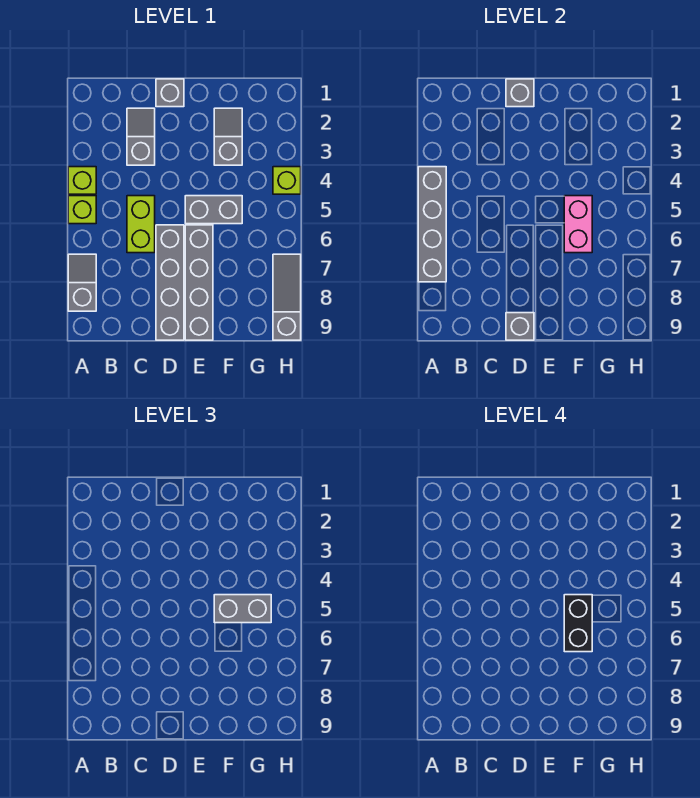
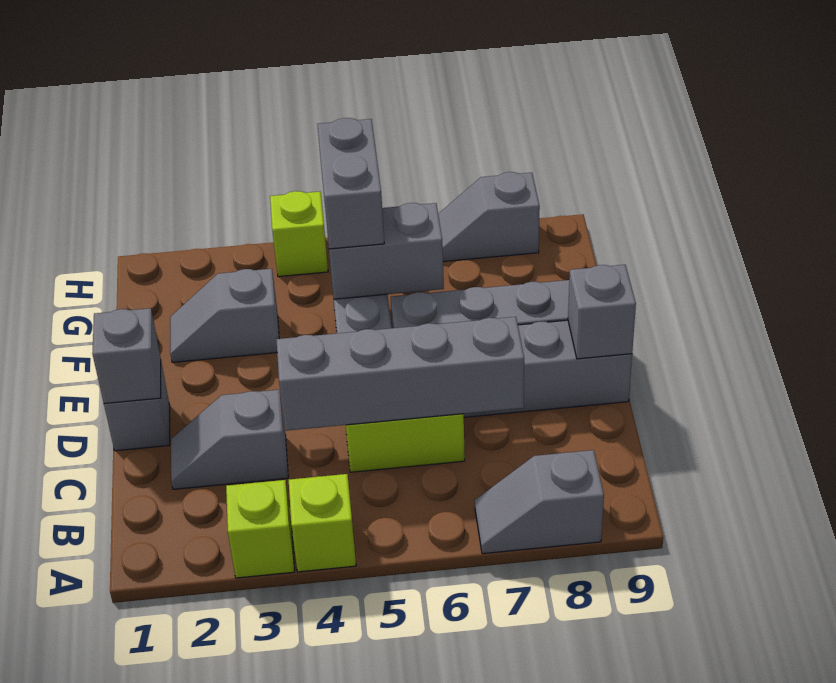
grey 1x4 brick [418,167,446,282] -> grey 1x4 brick moved to [276,317,524,431]
lime 1x1 brick [68,196,96,224] -> lime 1x1 brick moved to [226,480,294,578]
pink 1x2 brick [564,196,592,253] -> grey 1x2 brick [327,203,444,299]
black 1x2 brick [564,595,592,652] -> none
grey 1x3 slope [273,254,301,340] -> grey 1x2 slope [438,172,540,262]

